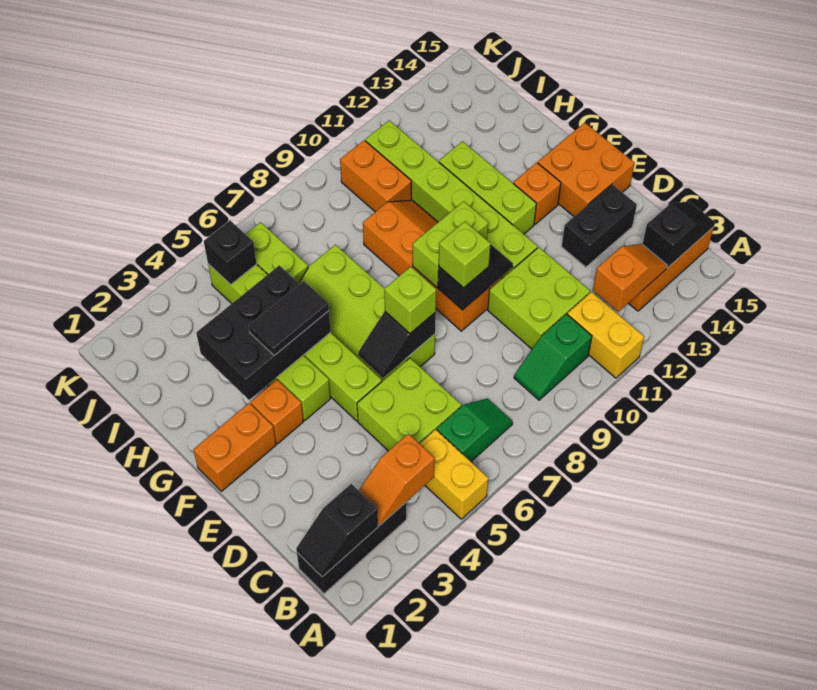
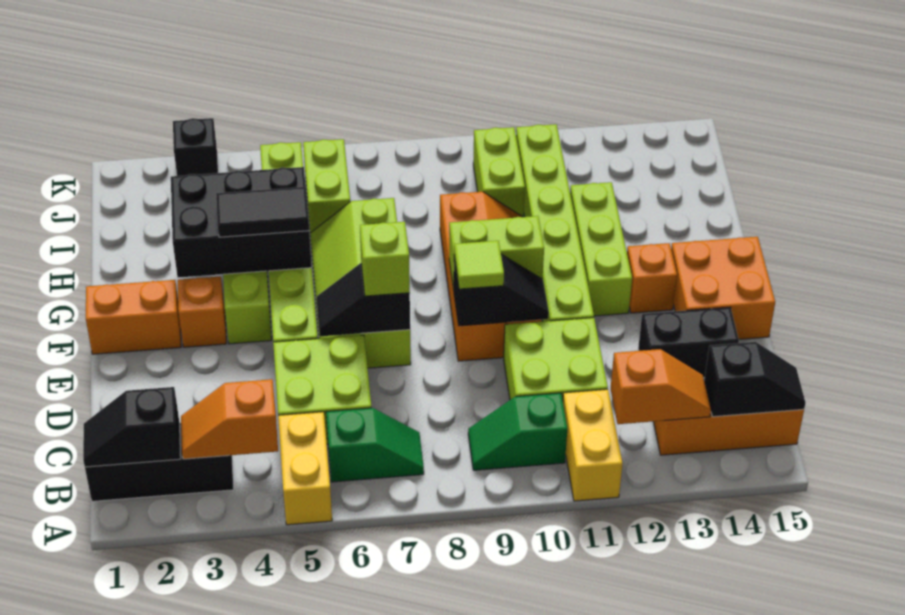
lime 1x1 brick [439,222,490,288] -> lime 1x1 tile [454,241,504,289]
orange 1x2 brick [340,140,411,212] -> lime 1x2 brick [473,127,525,217]
black 1x1 brick [204,221,257,285] -> black 1x1 brick moved to [173,118,218,176]

